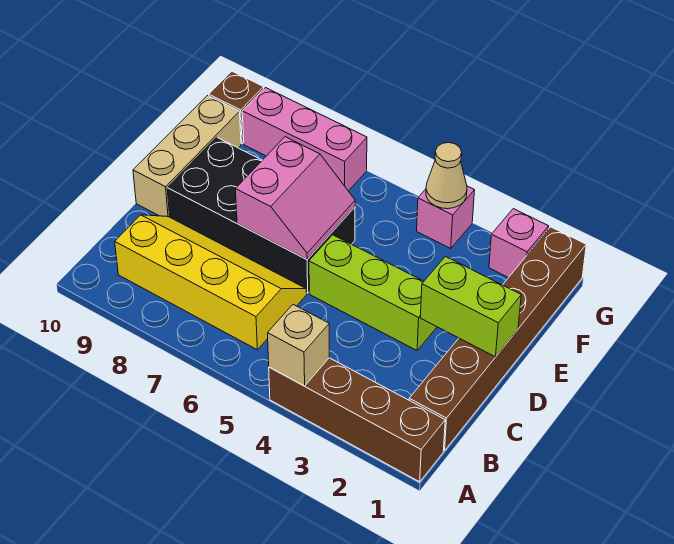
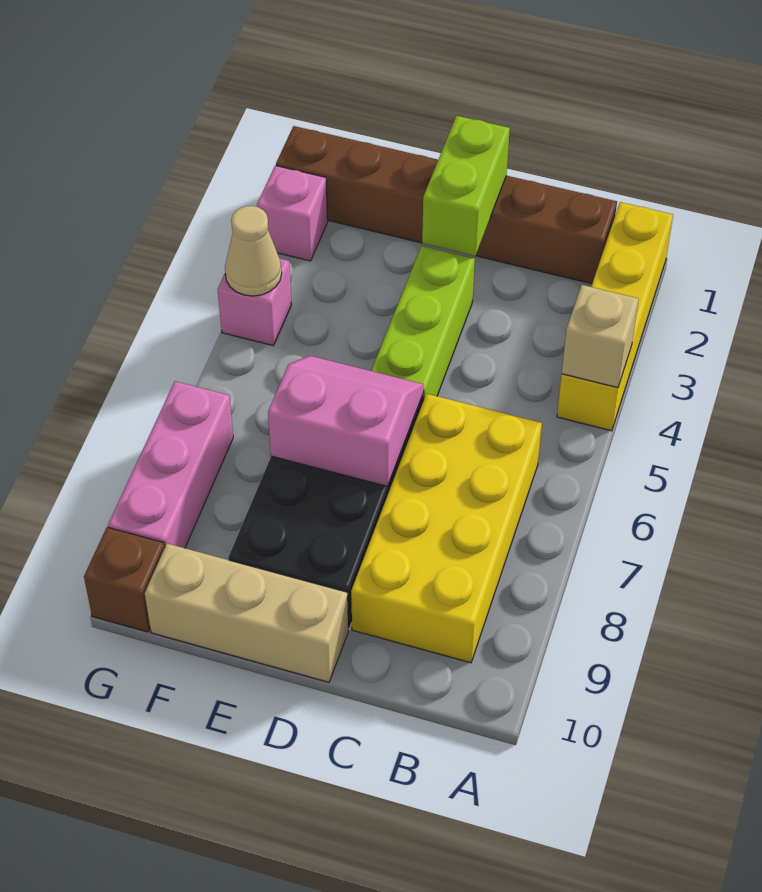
brown 1x4 brick [269,358,445,482] -> yellow 1x4 brick [557,202,673,431]
yellow 2x4 slope [115,215,307,350] -> yellow 2x4 brick [351,394,542,663]

